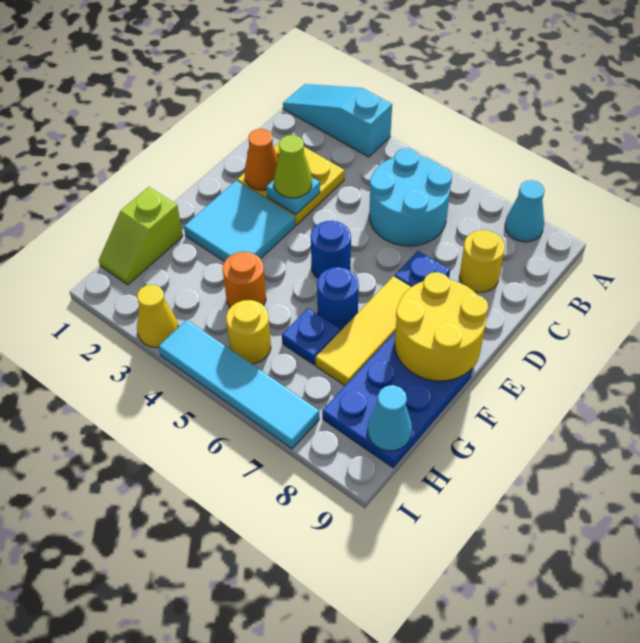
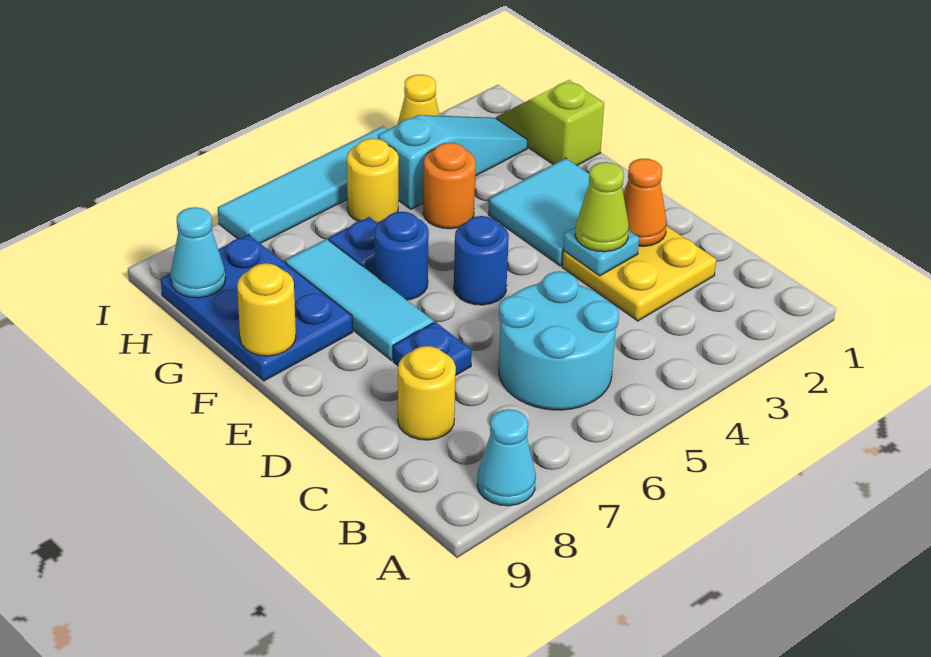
cyan 1x3 slope [283,84,392,157] -> cyan 1x3 slope moved to [378,115,528,209]
yellow 1x3 tile [316,276,411,385] -> cyan 1x3 tile [285,239,433,360]
yellow 2x2 round brick [395,272,488,381] -> yellow 1x1 round brick [237,263,296,356]

